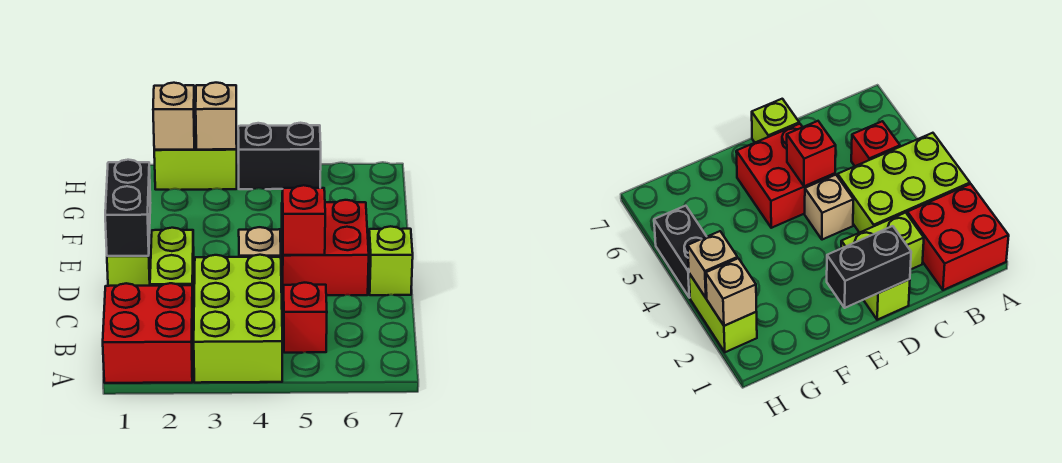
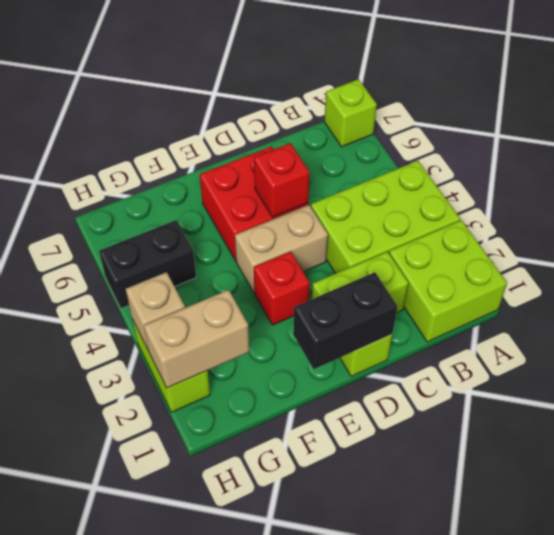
red 2x2 brick [103,283,193,383] -> lime 2x2 brick [389,220,507,342]
red 1x1 brick [283,283,327,353] -> red 1x1 brick moved to [254,252,310,325]
tan 1x1 brick [239,227,281,257] -> tan 1x2 brick [235,205,328,292]
lime 1x1 brick [368,226,413,295] -> lime 1x1 brick moved to [324,79,377,147]
tan 1x1 brick [153,83,195,150] -> tan 1x2 brick [144,290,249,388]
black 1x2 brick [238,123,321,189] -> black 1x2 brick turned to [99,220,196,308]

